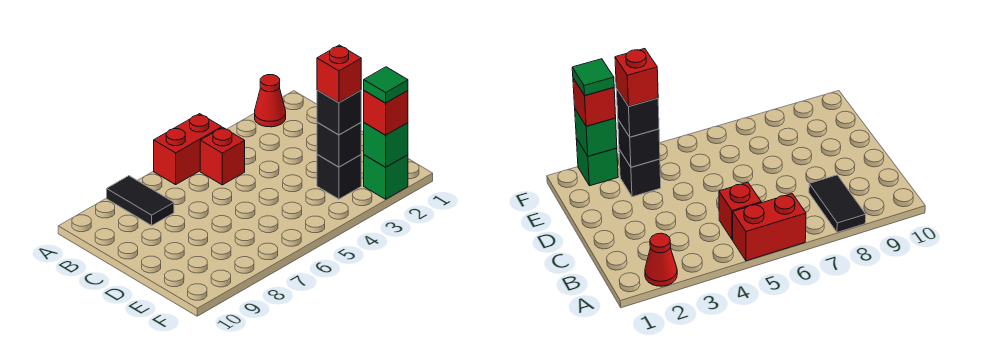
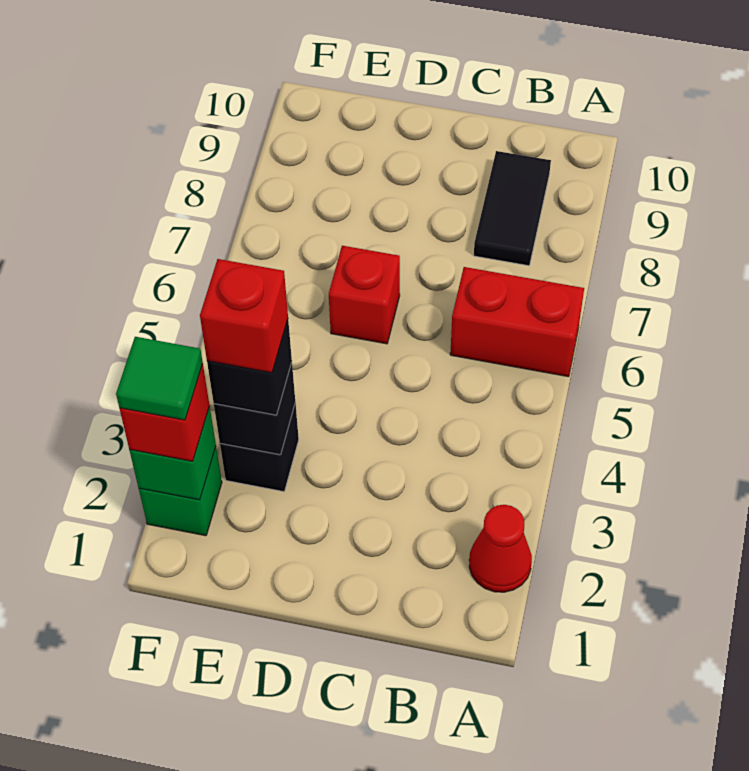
red 1x2 brick [154,114,222,185] -> red 1x2 brick turned to [450,267,584,377]
black 1x2 tile [107,176,174,225] -> black 1x2 tile turned to [474,151,551,266]
red 1x1 brick [200,127,245,185] -> red 1x1 brick moved to [329,246,400,344]

